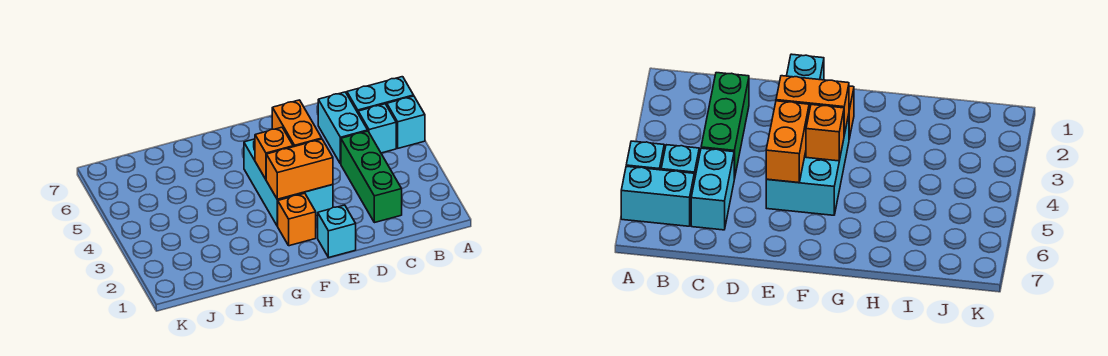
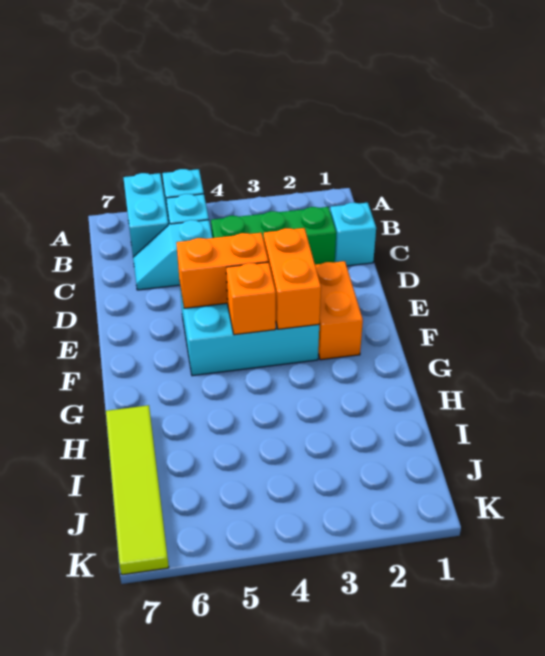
cyan 1x2 brick [318,92,368,164] -> cyan 1x2 slope [133,220,212,290]
cyan 1x1 brick [318,205,356,258] -> cyan 1x1 brick moved to [330,203,376,266]
orange 1x1 brick [278,193,316,246] -> orange 1x2 brick [315,261,363,360]
none -> lime 1x4 tile [106,405,169,575]

